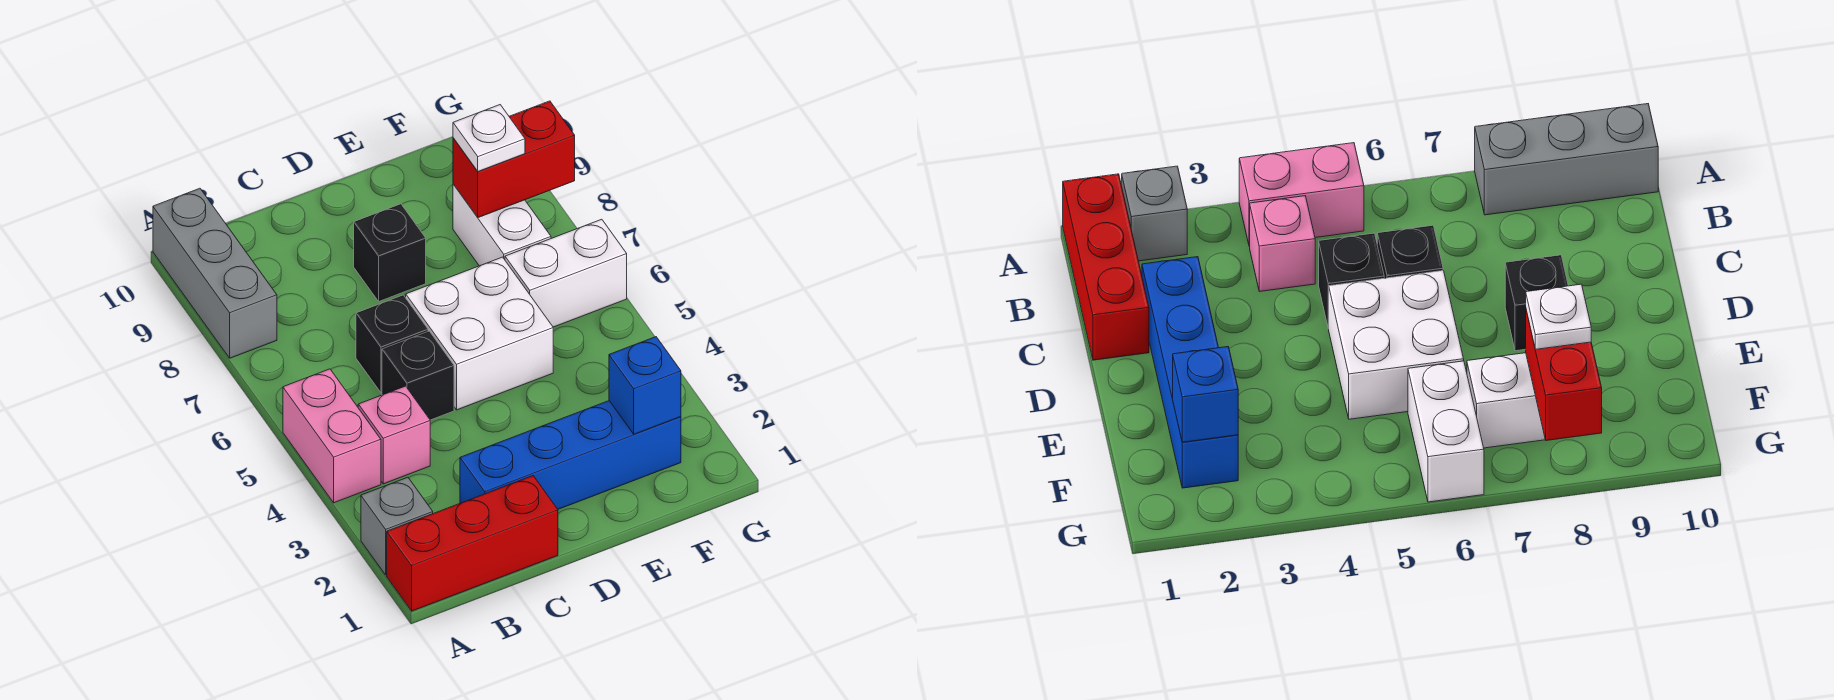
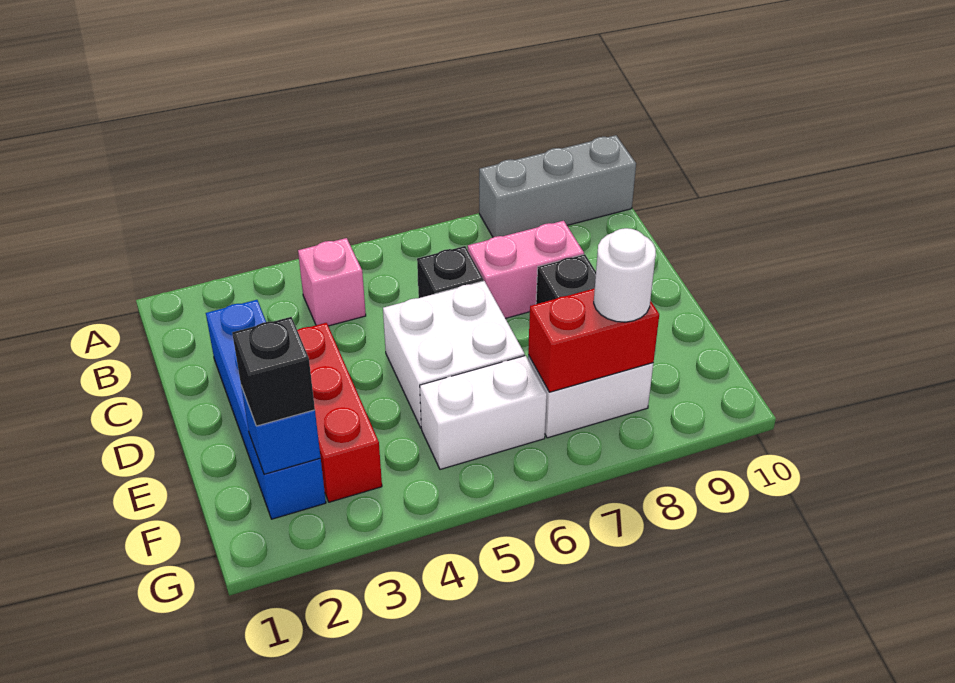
red 1x3 brick [387,476,558,611] -> red 1x3 brick moved to [297,323,382,502]
grey 1x1 brick [361,477,433,575] -> none
pink 1x2 brick [283,369,381,503] -> pink 1x2 brick moved to [468,221,584,318]
black 1x1 brick [382,331,454,420] -> black 1x1 brick moved to [232,317,315,426]
white 1x2 brick [505,219,627,327] -> white 1x2 brick turned to [420,356,547,469]
red 1x2 brick [453,101,575,218] -> red 1x2 brick turned to [528,288,659,392]
white 1x1 plate [453,105,525,171] -> white 1x1 round brick [594,228,656,322]

